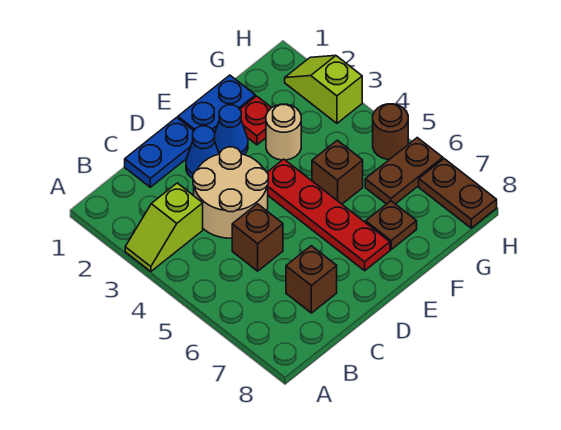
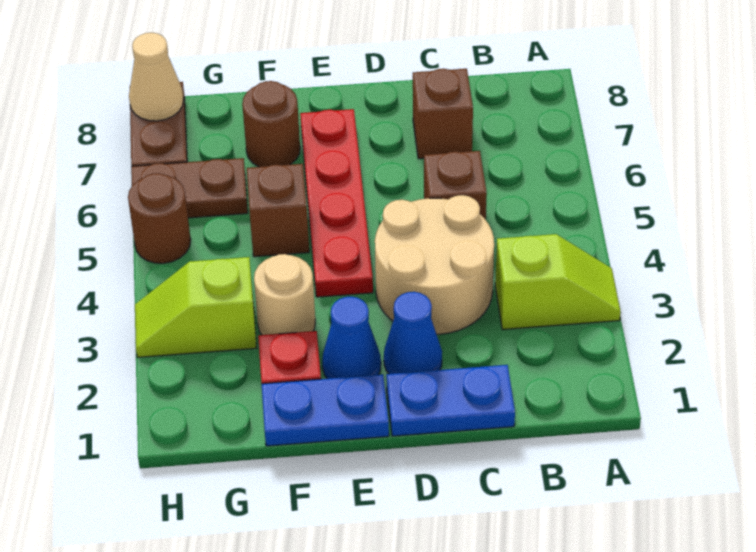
brown 1x1 plate [366,201,417,249] -> brown 1x1 round brick [242,81,300,167]
lime 1x2 slope [285,55,362,123] -> lime 1x2 slope turned to [135,257,256,357]
none -> tan 1x1 cone [129,33,184,121]

